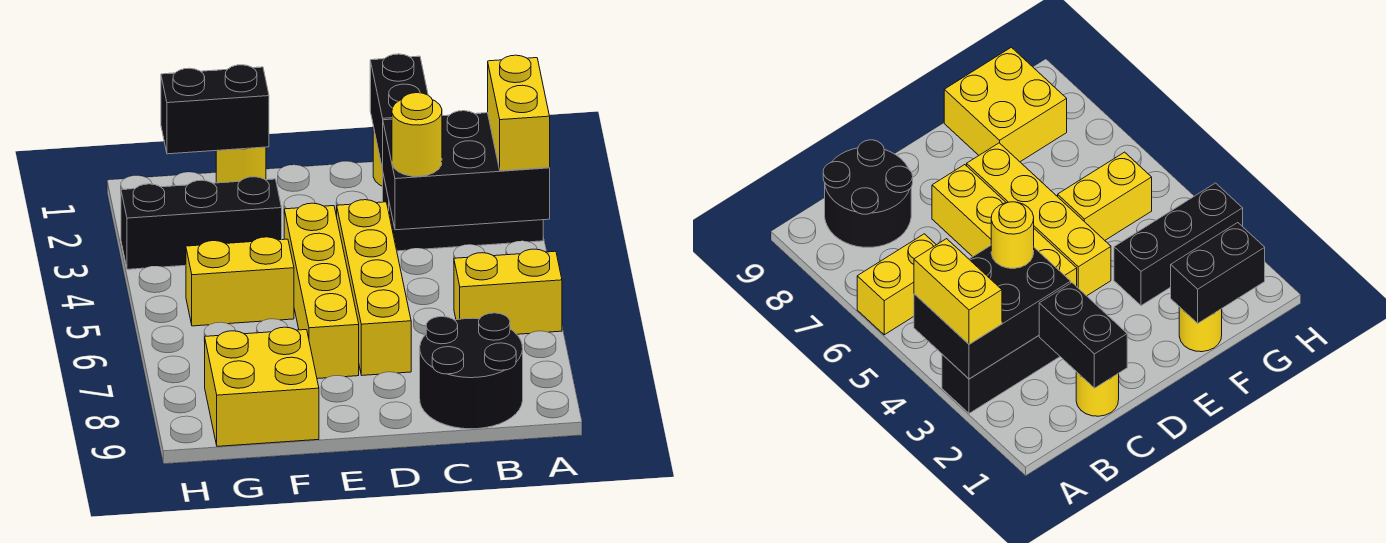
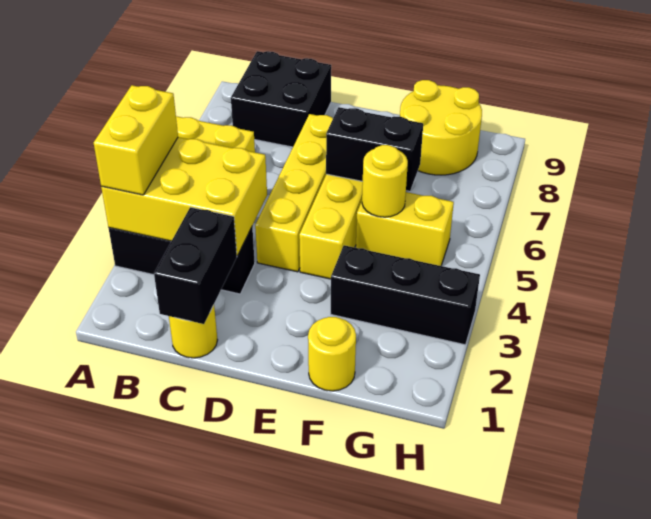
black 2x3 brick [383,111,550,230] -> yellow 2x3 brick [101,137,267,256]
black 2x2 round brick [420,313,523,429] -> black 2x2 brick [231,51,331,147]
yellow 1x1 round brick [392,93,442,176] -> yellow 1x1 round brick moved to [362,145,408,217]
black 1x2 brick [161,65,269,154] -> black 1x2 brick moved to [326,107,423,191]
yellow 2x2 brick [205,327,319,446] -> yellow 2x2 round brick [400,80,482,175]

